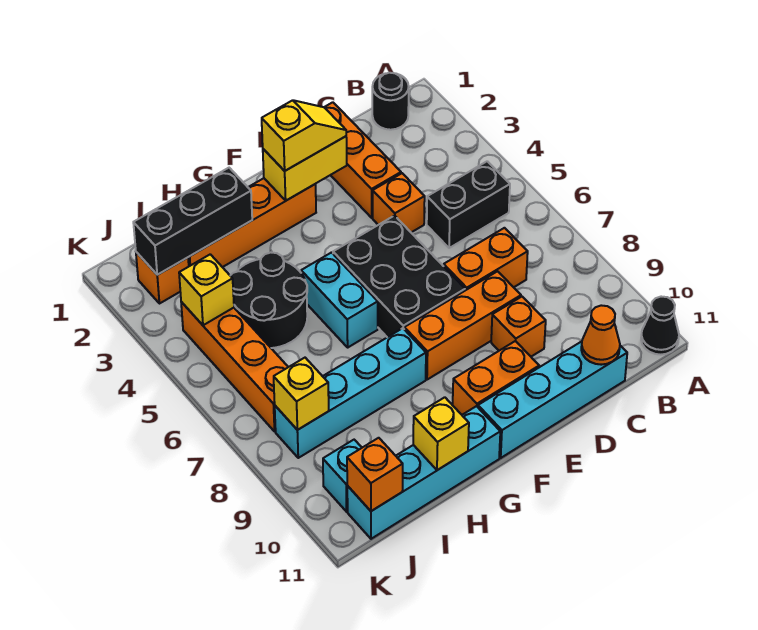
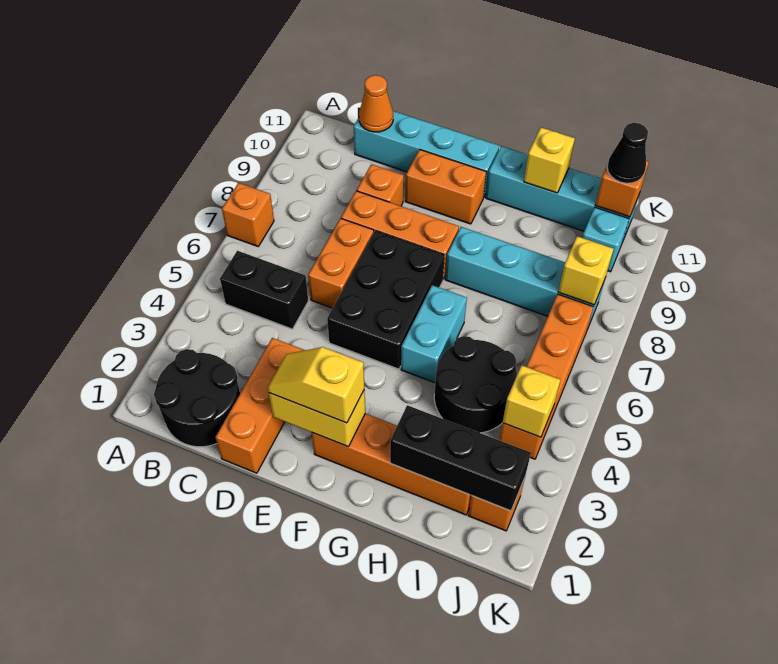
black 1x1 cone [641,297,679,355] -> black 1x1 cone moved to [607,123,648,183]
black 1x1 round brick [372,73,409,130] -> black 2x2 round brick [154,349,240,447]
orange 1x2 brick [444,228,528,290] -> orange 1x2 brick turned to [308,218,374,308]
orange 1x1 brick [373,173,425,232] -> orange 1x1 brick moved to [222,183,274,246]

